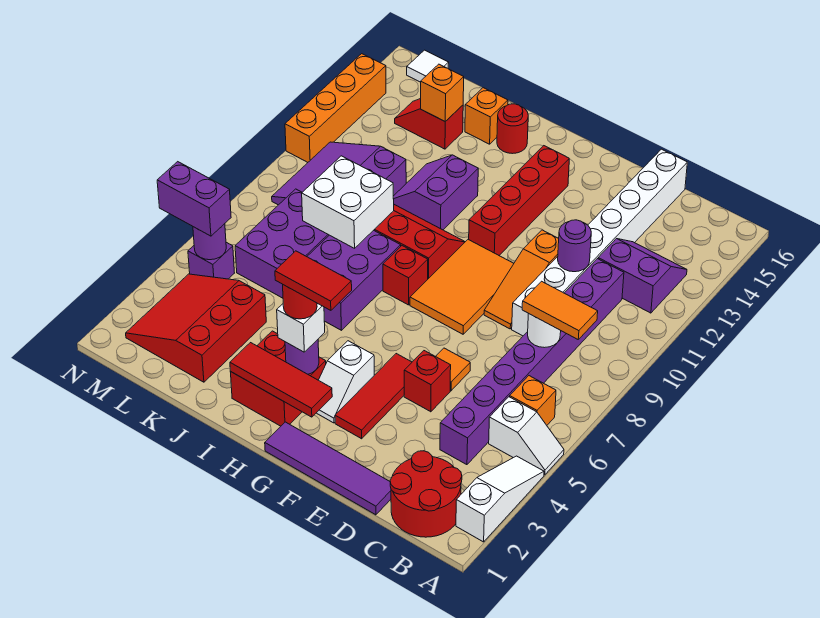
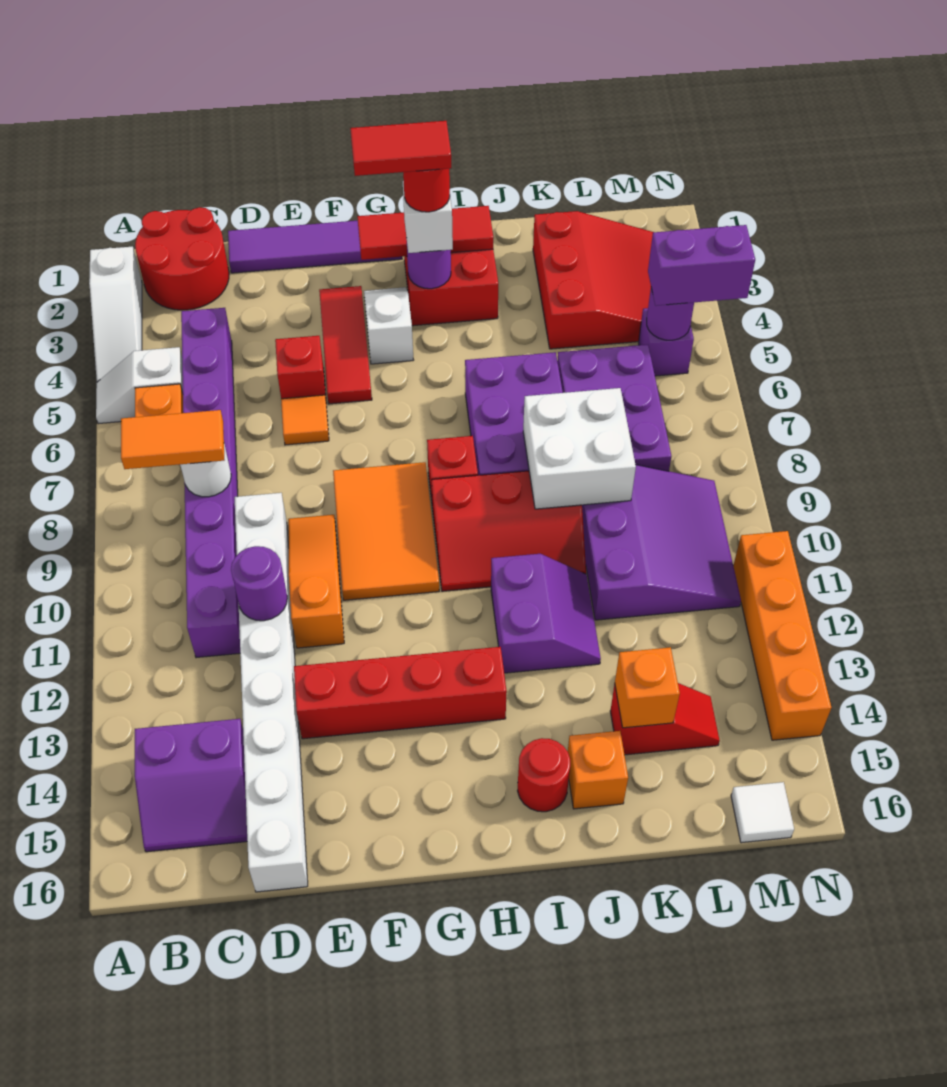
purple 2x2 slope [598,239,687,313] -> purple 2x2 slope moved to [135,719,247,852]
red 1x4 brick [469,146,569,255] -> red 1x4 brick turned to [294,647,507,739]

